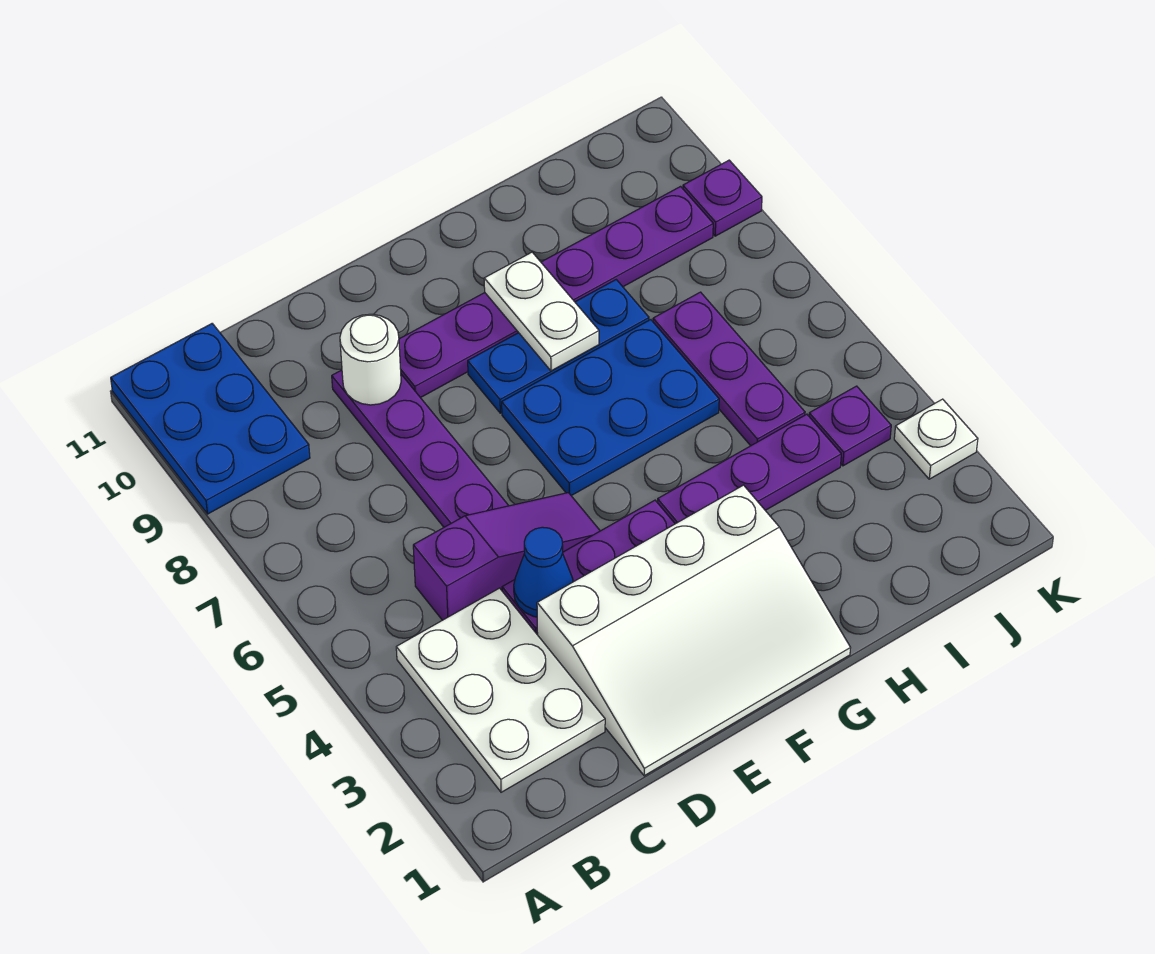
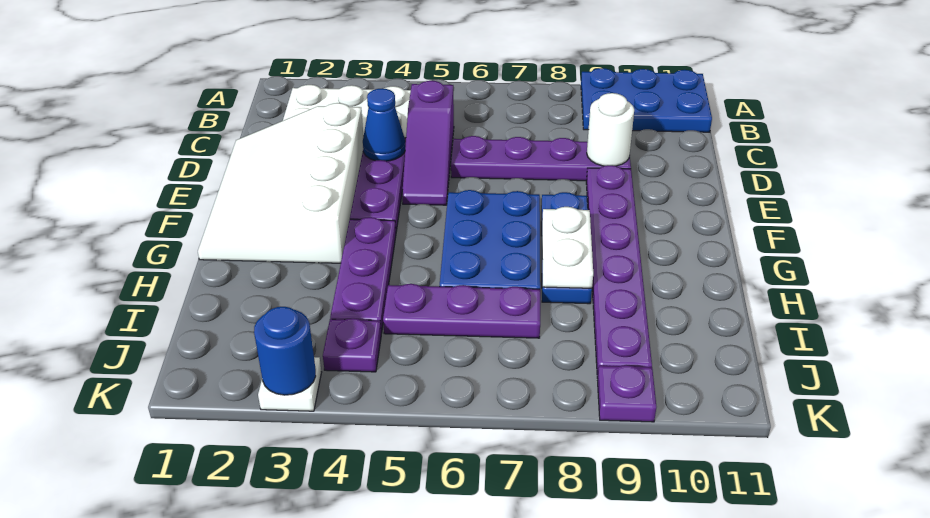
white 1x2 plate [484,252,599,371] -> white 1x2 plate turned to [542,207,593,288]
none -> blue 1x1 round brick [254,307,316,395]

